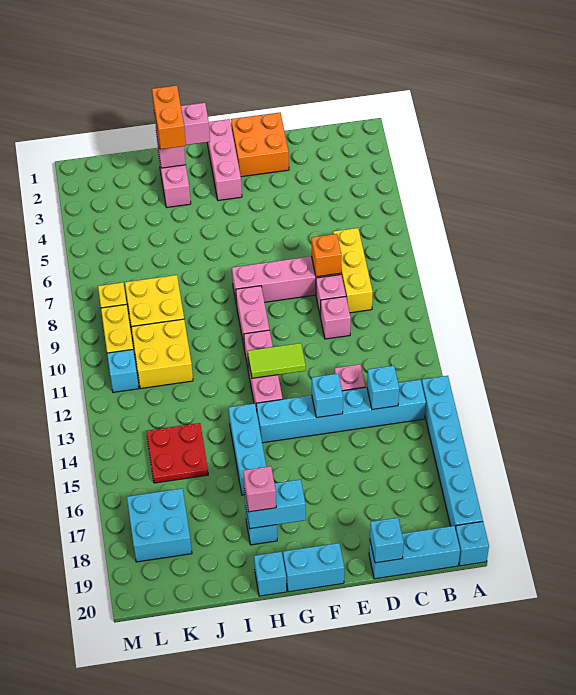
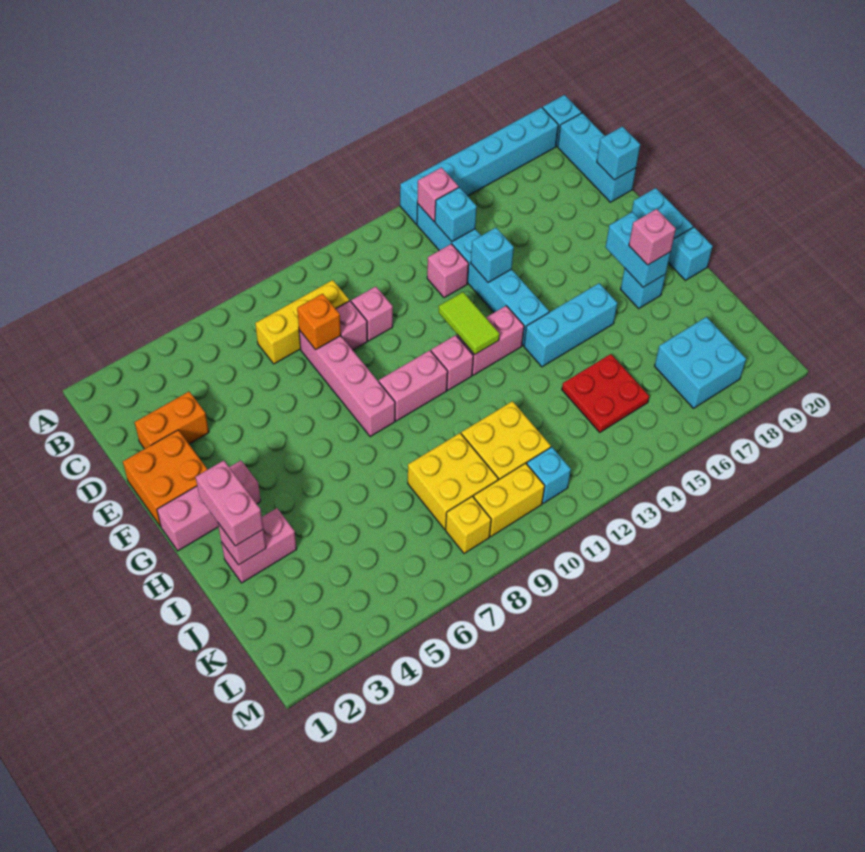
none -> pink 1x1 brick [417,168,459,222]
orange 1x2 brick [152,85,186,149] -> orange 1x2 brick moved to [135,392,209,449]

